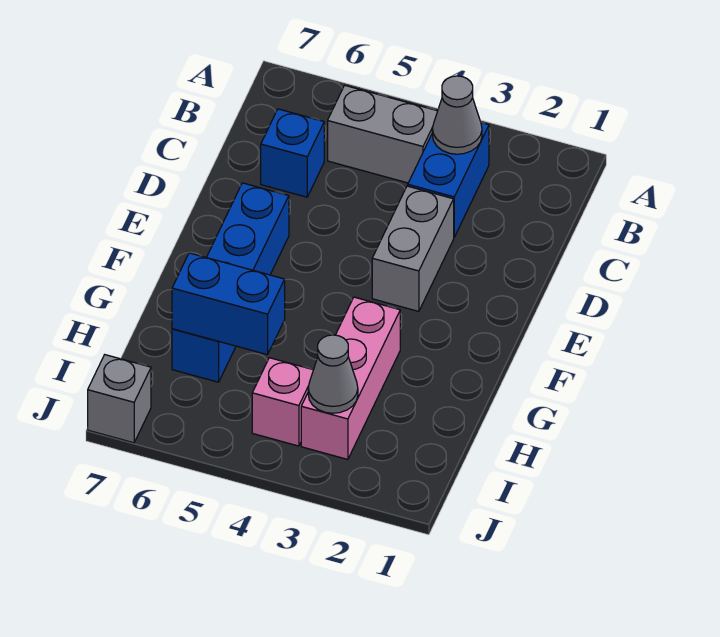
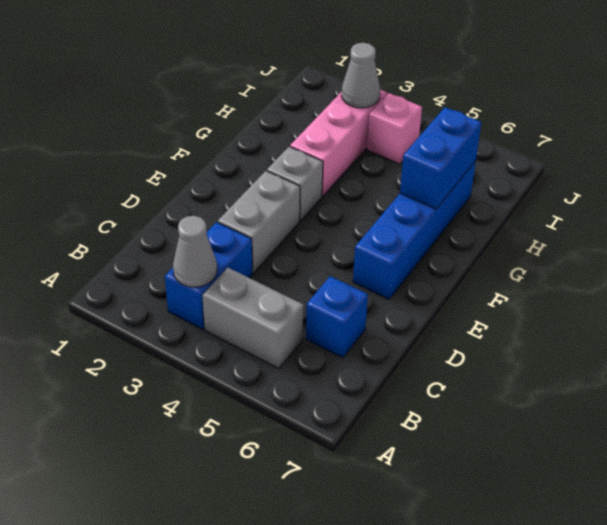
blue 1x2 brick [172,253,285,355] -> blue 1x2 brick turned to [400,107,481,209]
grey 1x1 brick [88,355,151,443] -> grey 1x1 brick moved to [267,147,323,221]

